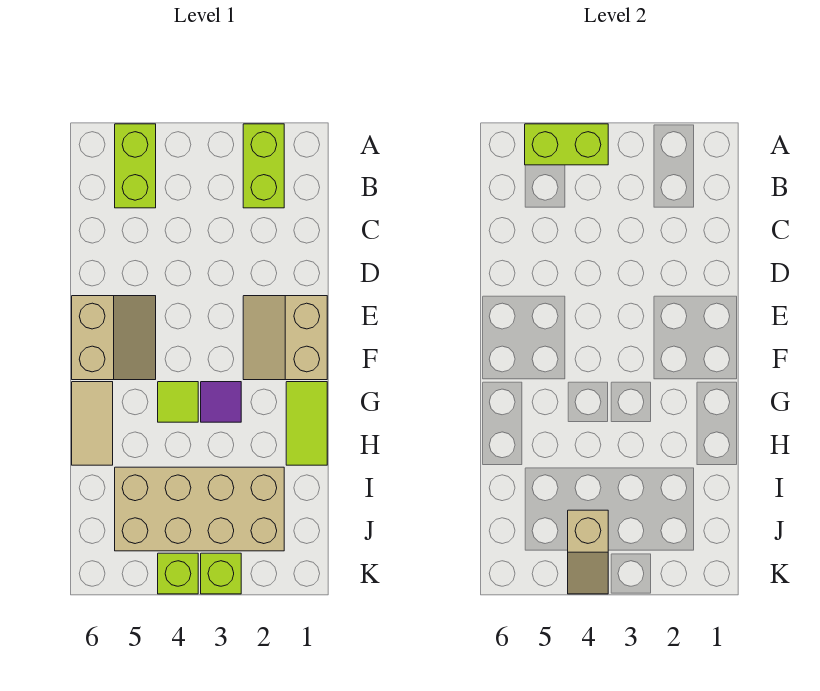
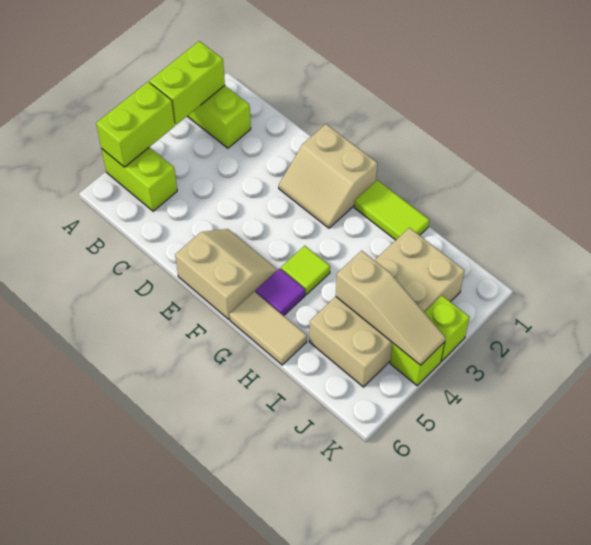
none -> lime 1x2 brick [149,41,225,125]
purple 1x1 tile [201,382,241,422] -> purple 1x1 tile moved to [255,268,305,316]
tan 1x2 slope [568,510,608,594] -> tan 1x3 slope [336,251,446,365]

